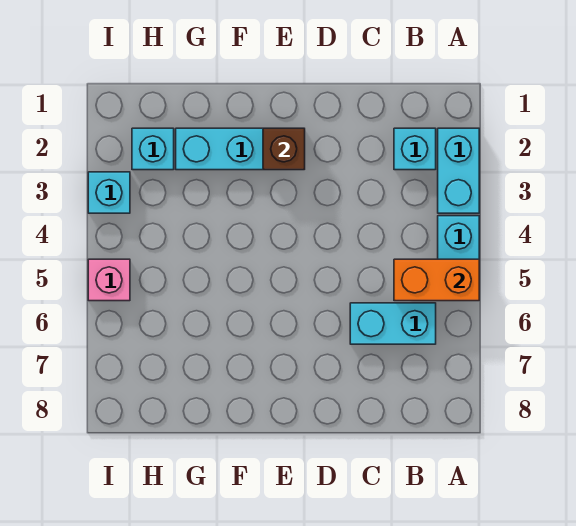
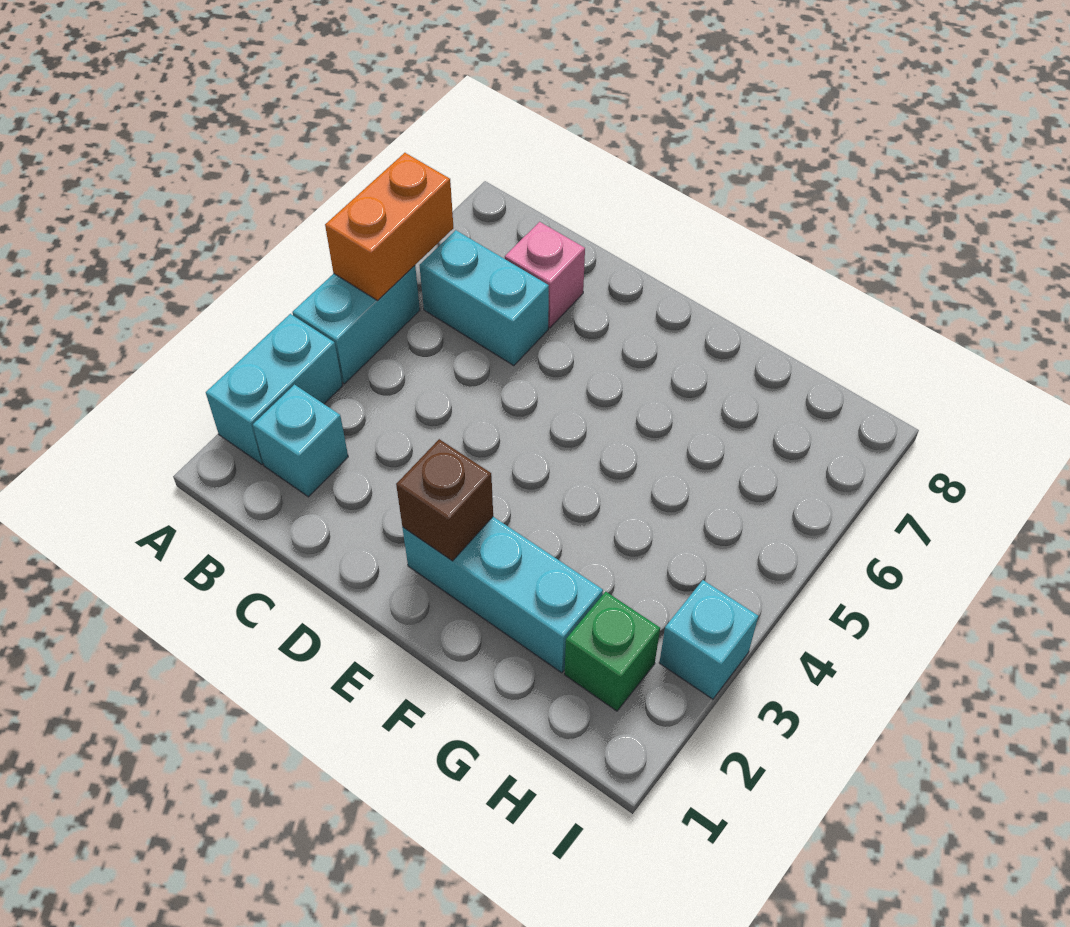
orange 1x2 brick [394,259,479,301] -> orange 1x2 brick turned to [325,153,453,301]
cyan 1x1 brick [132,128,174,170] -> green 1x1 brick [565,592,660,711]
pink 1x1 brick [88,259,130,301] -> pink 1x1 brick moved to [505,222,585,328]

